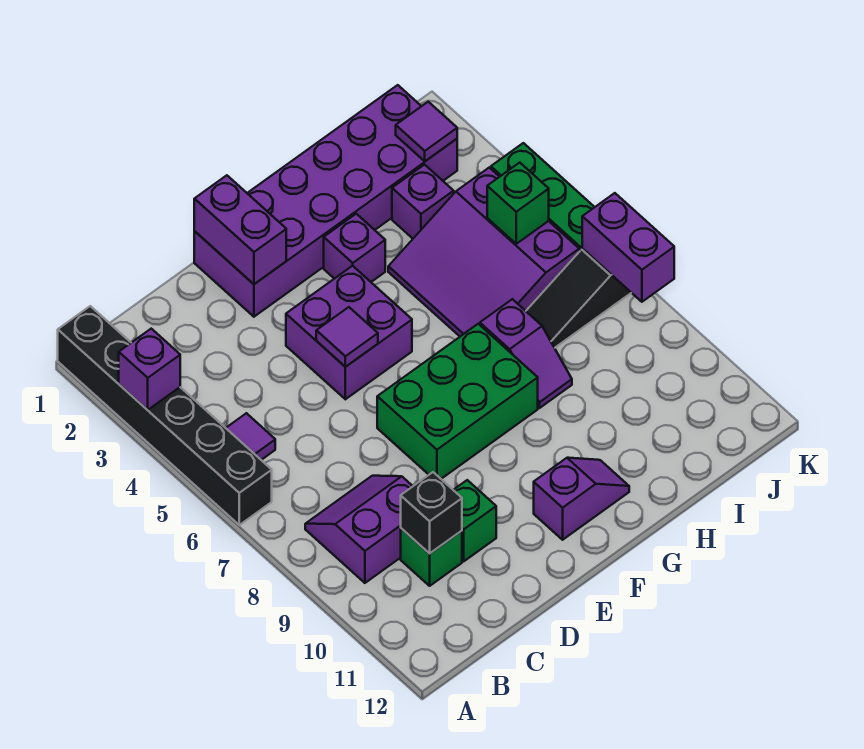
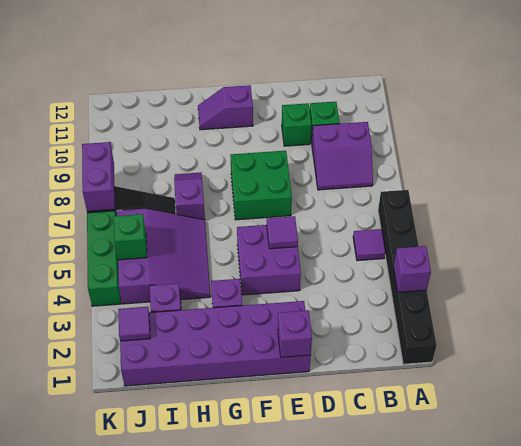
black 1x1 brick [401,472,462,554] -> none
purple 1x2 brick [194,175,286,284] -> purple 1x1 brick [278,310,312,357]
green 2x3 brick [377,324,538,479] -> green 2x2 brick [230,151,292,220]

